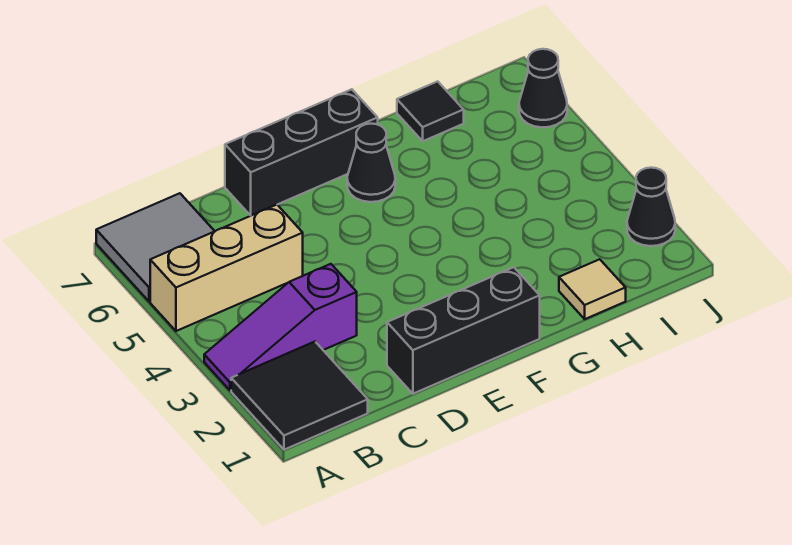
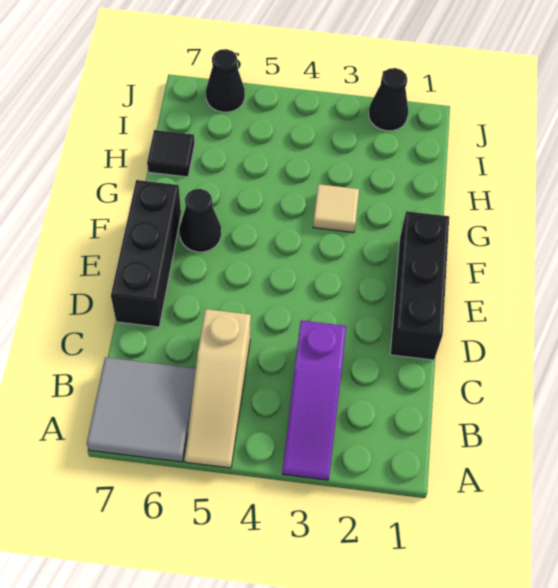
black 2x2 tile [231,342,368,450] -> none
tan 1x3 brick [150,205,303,331] -> tan 1x3 slope [185,309,251,468]
tan 1x1 tile [559,259,626,319] -> tan 1x1 tile moved to [313,184,359,233]

